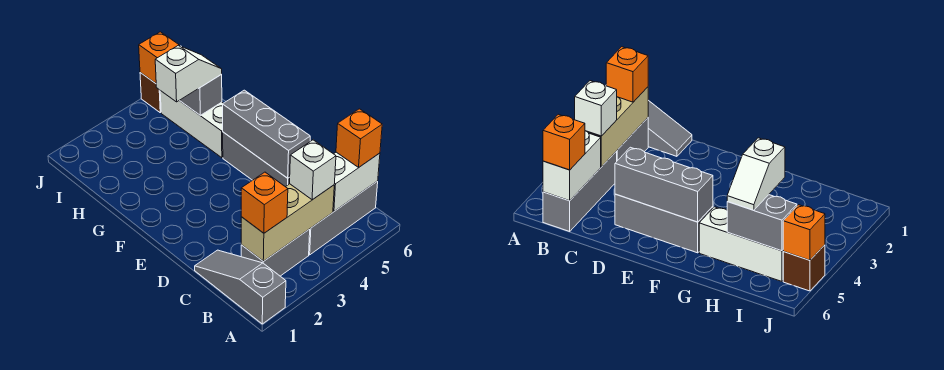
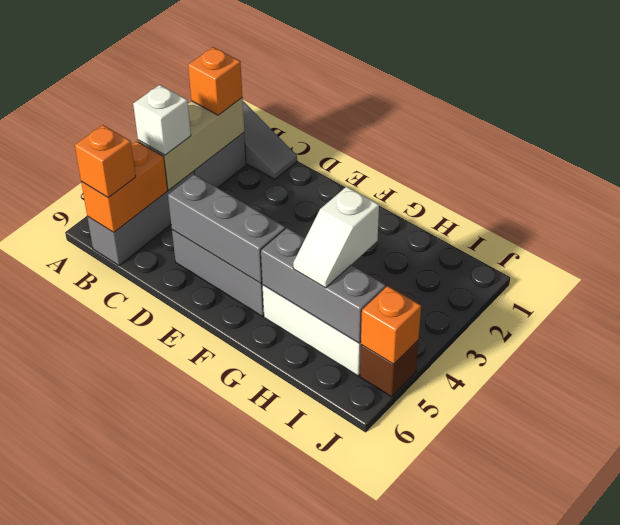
white 1x2 brick [333,152,380,211] -> orange 1x2 brick [81,141,168,233]
grey 1x2 brick [180,75,222,115] -> grey 1x3 brick [261,228,386,343]

